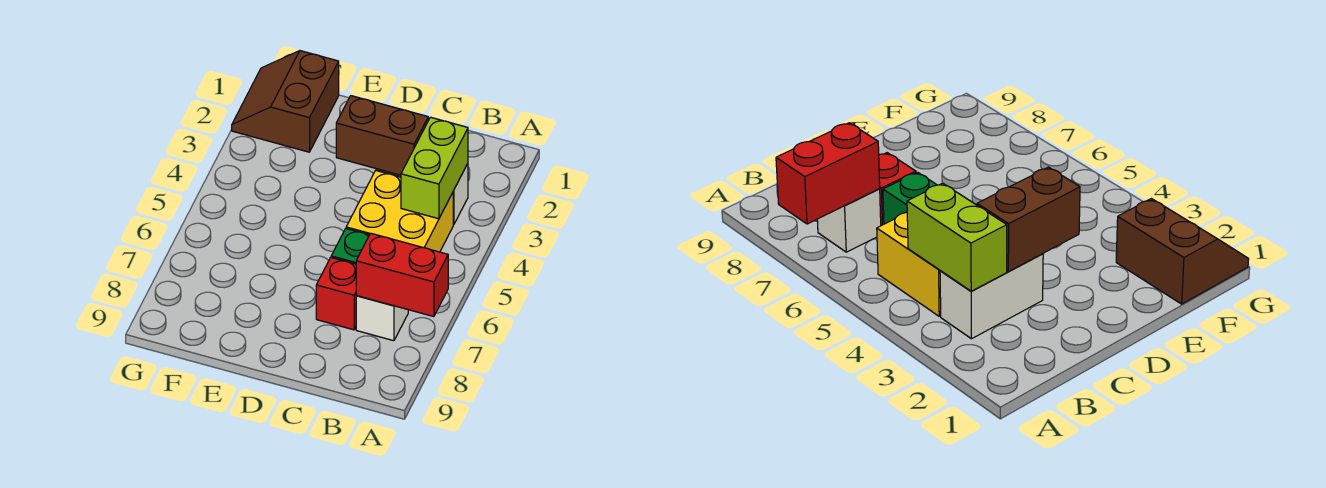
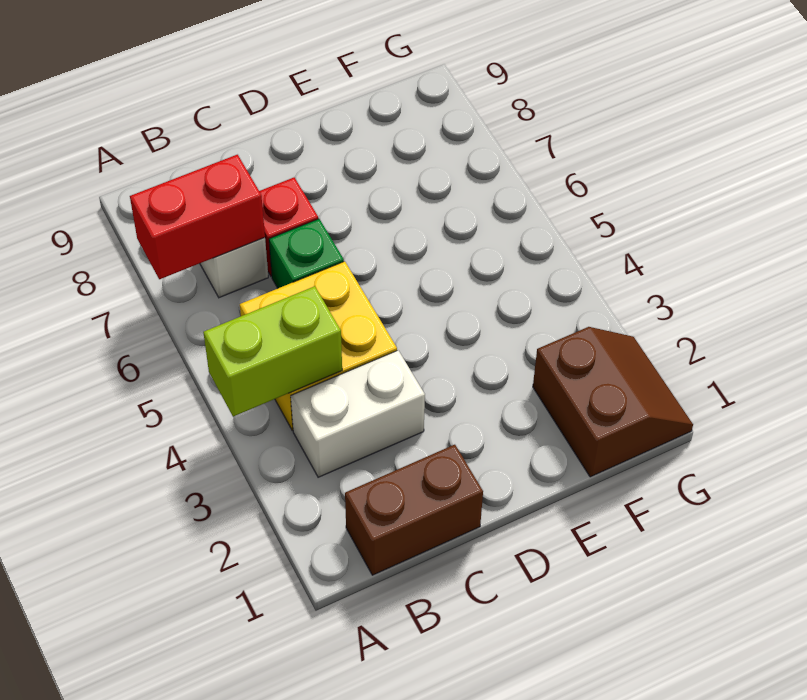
lime 1x2 brick [401,117,468,219] -> lime 1x2 brick turned to [203,286,342,416]
brown 1x2 brick [336,96,428,175] -> brown 1x2 brick moved to [345,445,483,575]

